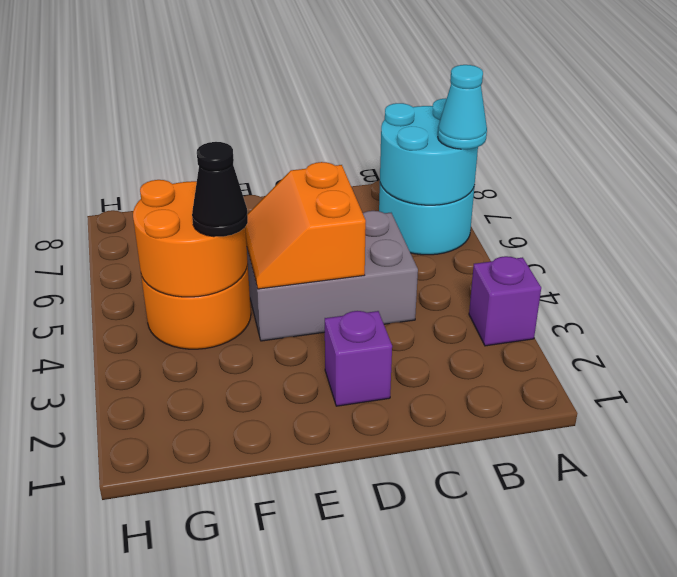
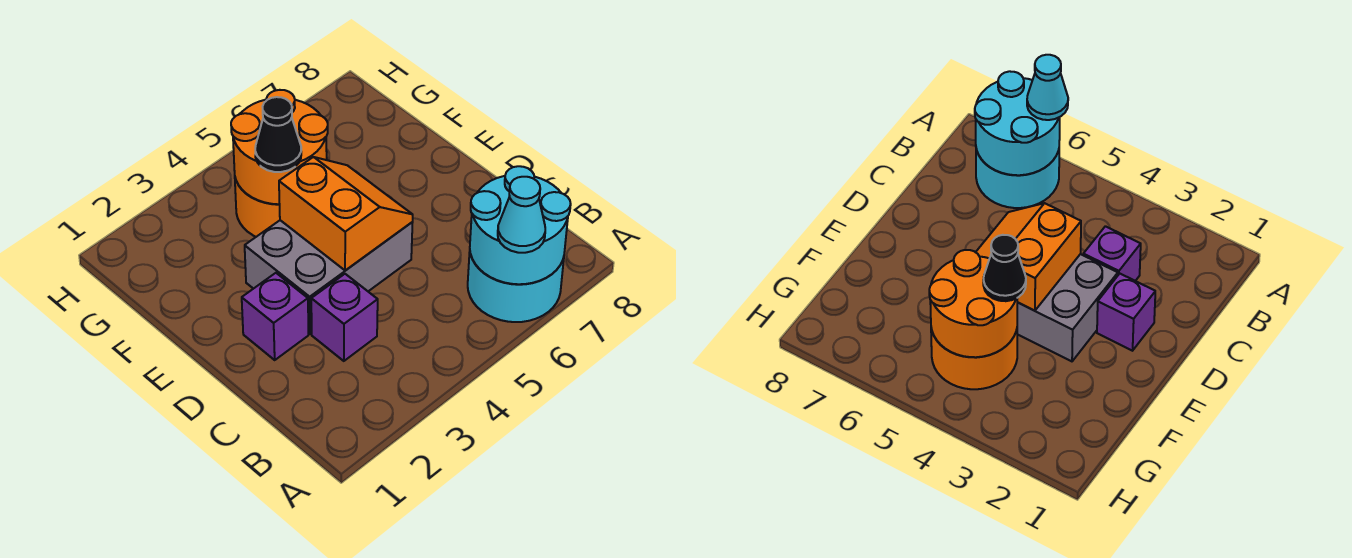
purple 1x1 brick [469,256,541,346] -> purple 1x1 brick moved to [311,274,378,361]
grey 2x3 brick [247,211,418,341] -> grey 2x3 brick turned to [245,220,413,334]
orange 2x2 slope [245,162,366,289] -> orange 2x2 slope turned to [279,157,413,271]

